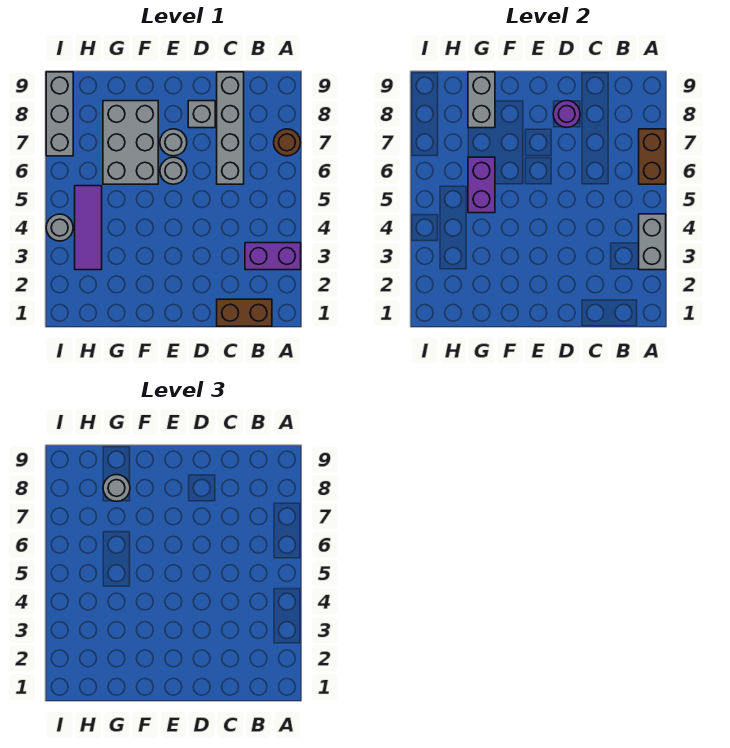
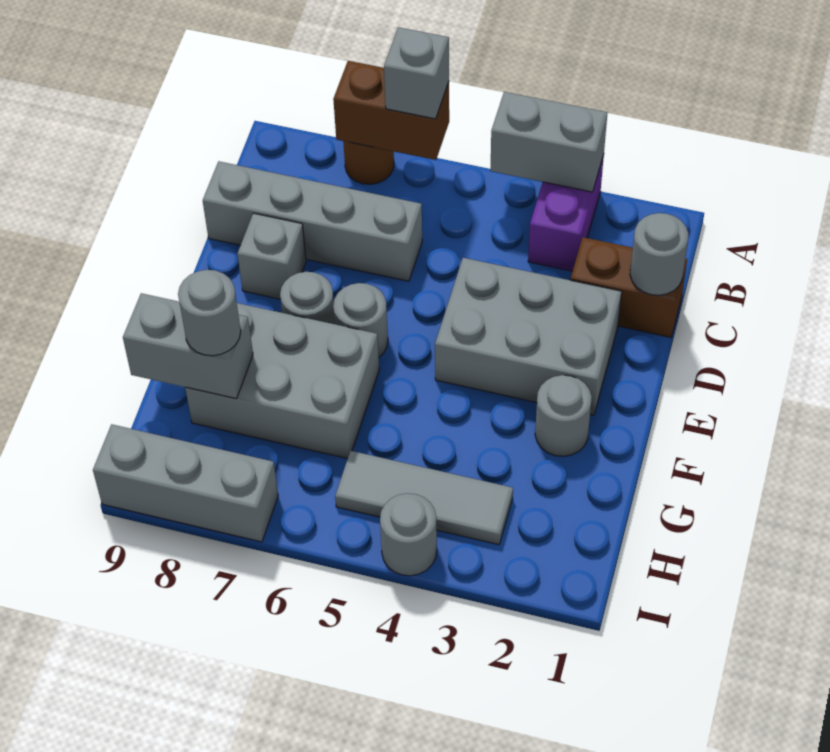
none -> grey 1x1 brick [384,27,449,119]
brown 1x2 brick [217,299,272,326] -> brown 1x2 brick turned to [571,237,687,337]
none -> grey 1x1 round brick [630,213,688,295]
none -> grey 2x3 brick [435,258,622,415]
purple 1x1 round brick [553,101,580,128] -> none
none -> grey 1x1 round brick [535,375,592,456]
purple 1x2 brick [468,157,495,213] -> none
purple 1x3 tile [75,186,102,270] -> grey 1x3 tile [335,451,513,545]

